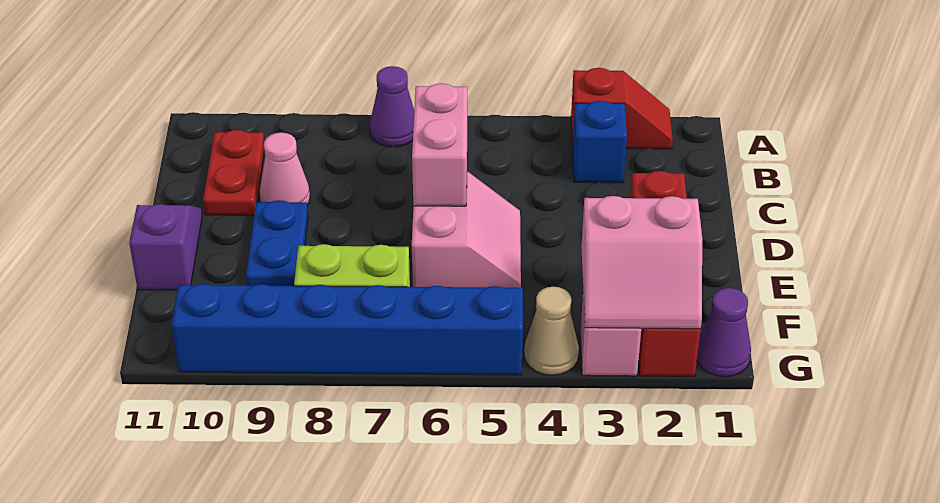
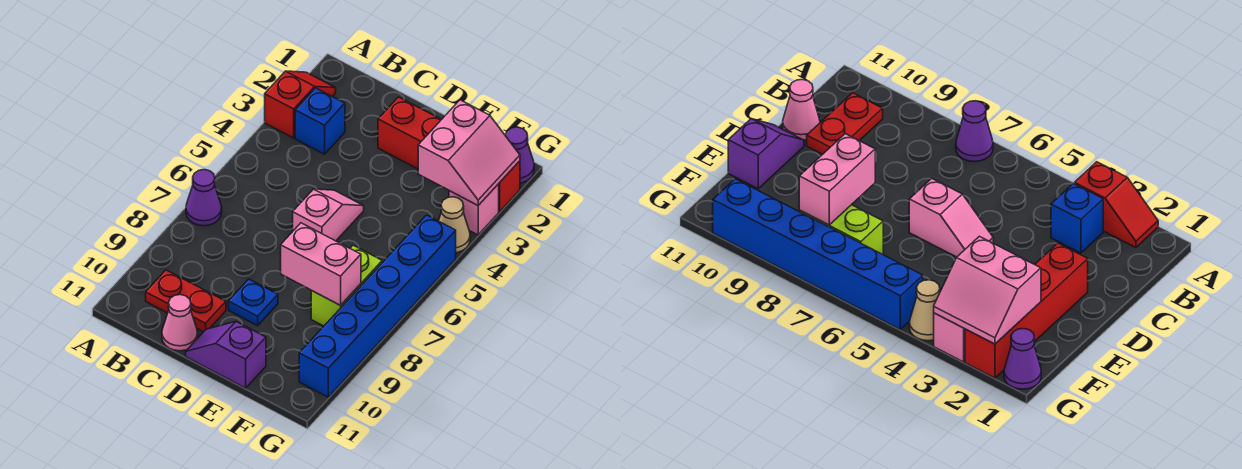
pink 1x2 brick [412,83,467,206] -> pink 1x2 brick moved to [281,223,361,305]
pink 1x1 cone [259,132,310,205] -> pink 1x1 cone moved to [162,295,198,351]
pink 2x2 slope [412,172,521,288] -> pink 1x2 slope [293,189,364,241]
blue 1x2 plate [246,200,308,286] -> blue 1x1 plate [228,279,278,326]

